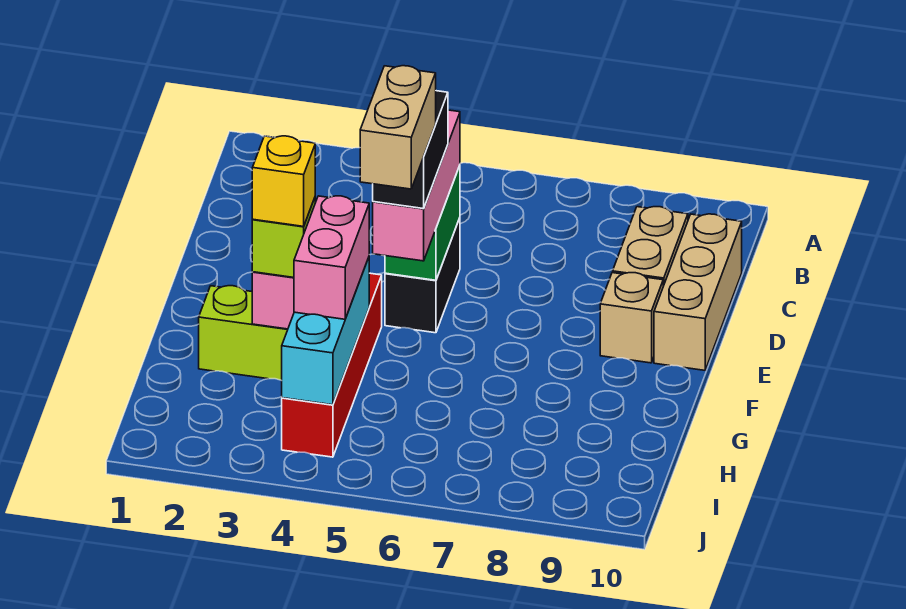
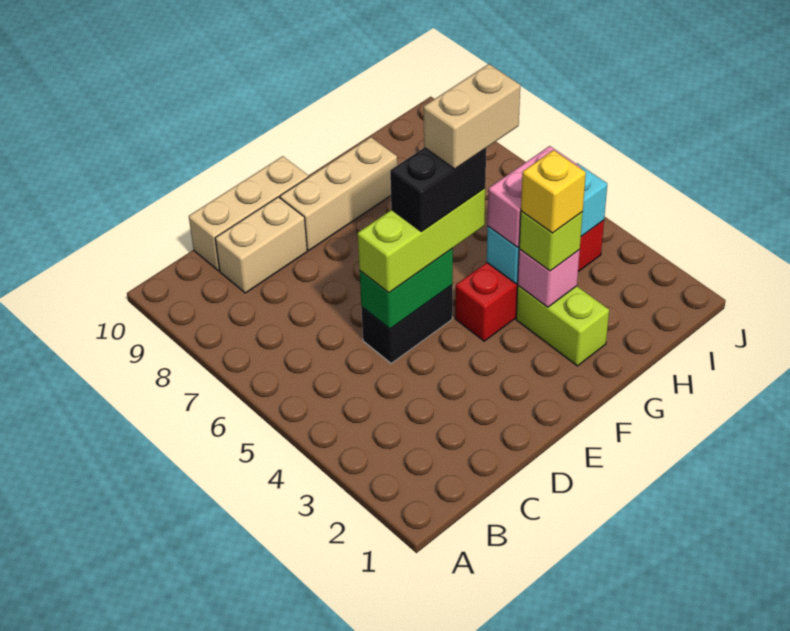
pink 1x3 brick [373,110,460,261] -> lime 1x3 brick [358,188,485,293]
tan 1x1 brick [600,273,663,363] -> tan 1x3 brick [280,137,397,250]

